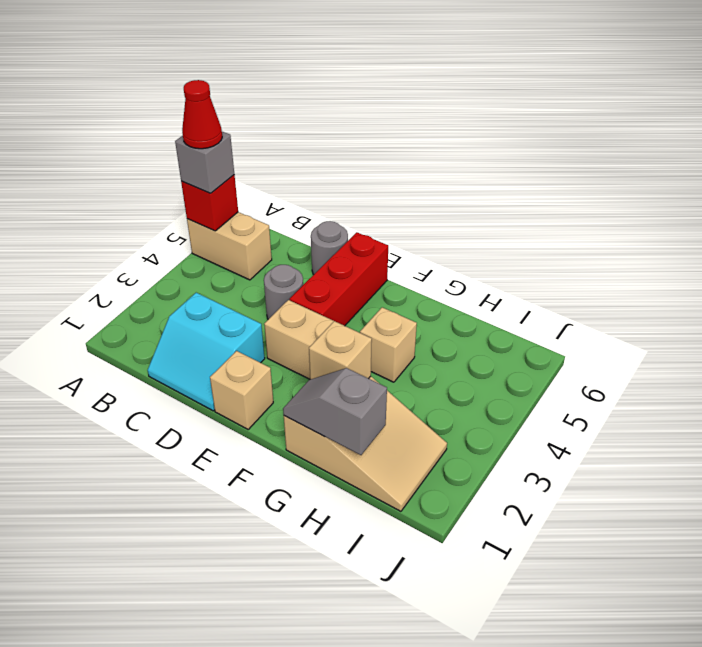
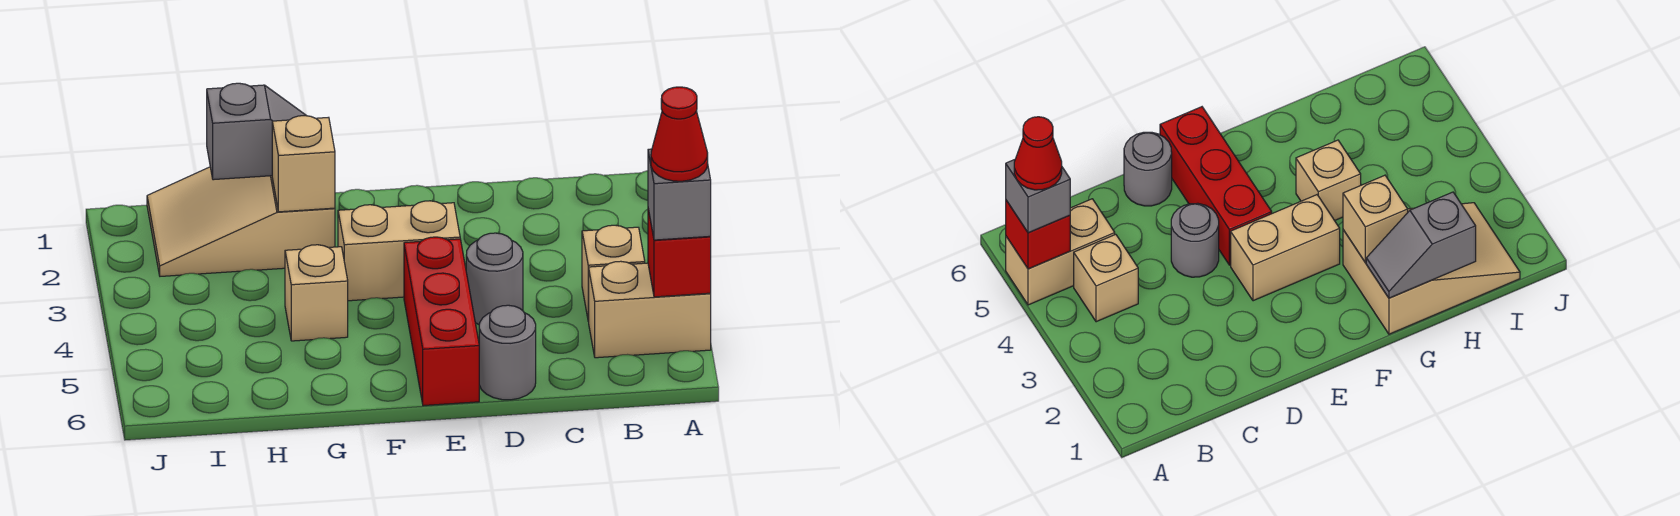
cyan 2x2 slope [148,293,265,411] -> none
tan 1x1 brick [210,351,273,429] -> tan 1x1 brick moved to [582,225,645,321]

